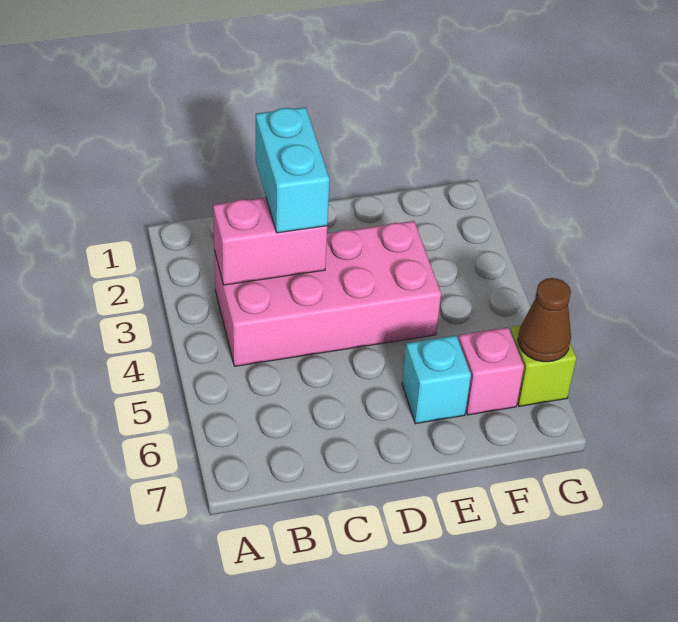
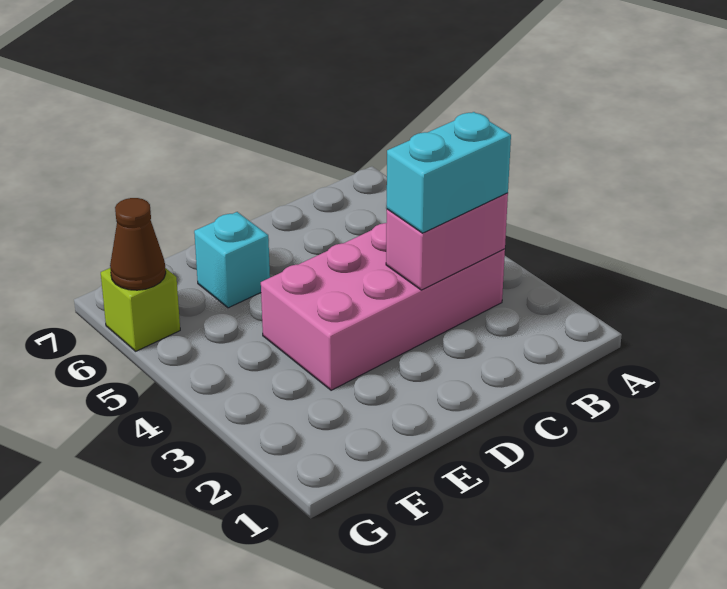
cyan 1x2 brick [256,107,329,233] -> cyan 1x2 brick turned to [387,112,511,233]
pink 1x1 brick [458,327,524,415] -> none

